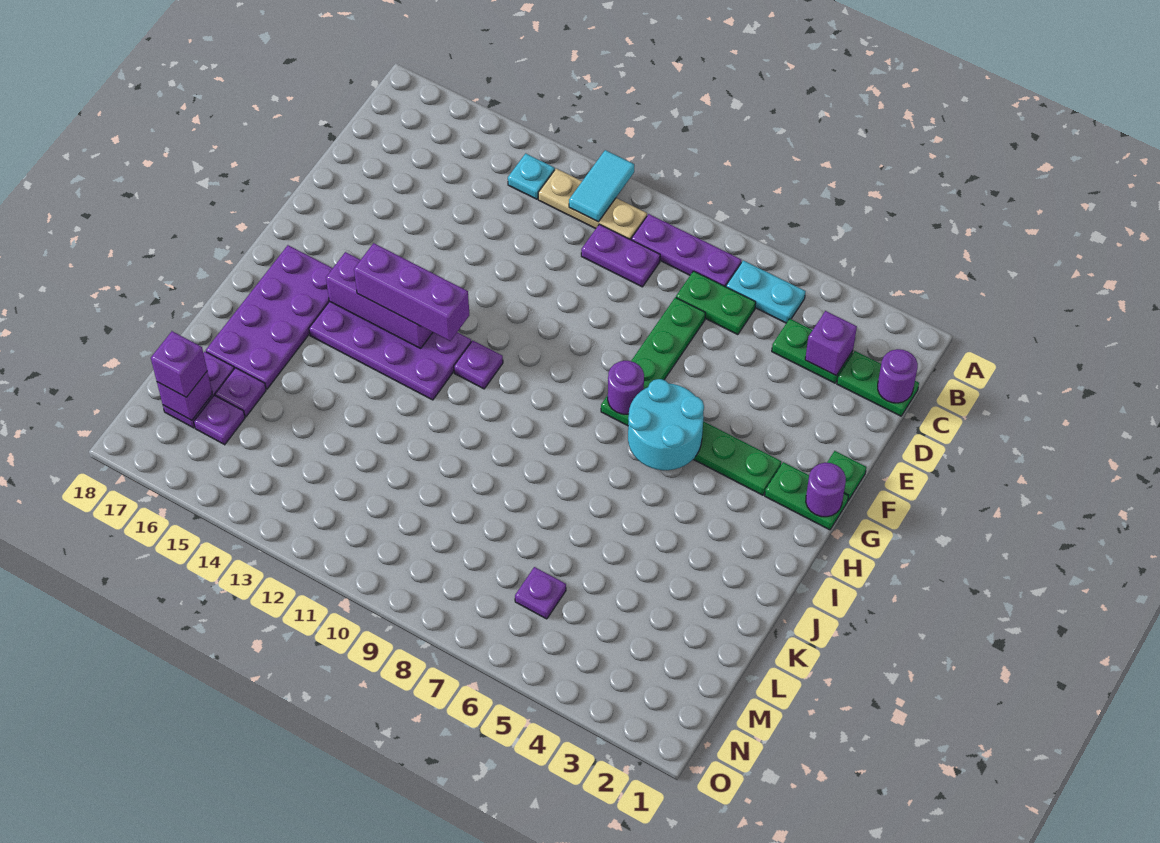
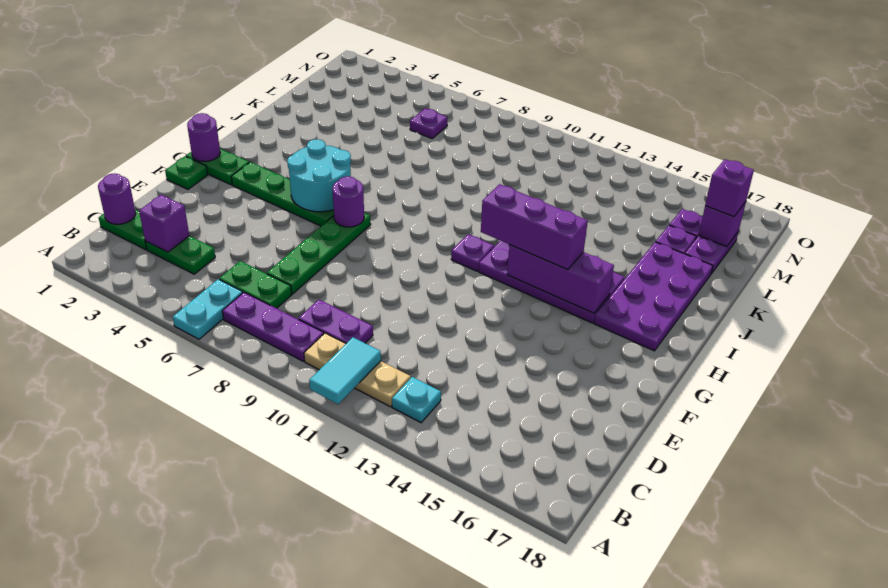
cyan 1x2 plate [726,261,806,323] -> cyan 1x2 plate turned to [173,279,243,339]

